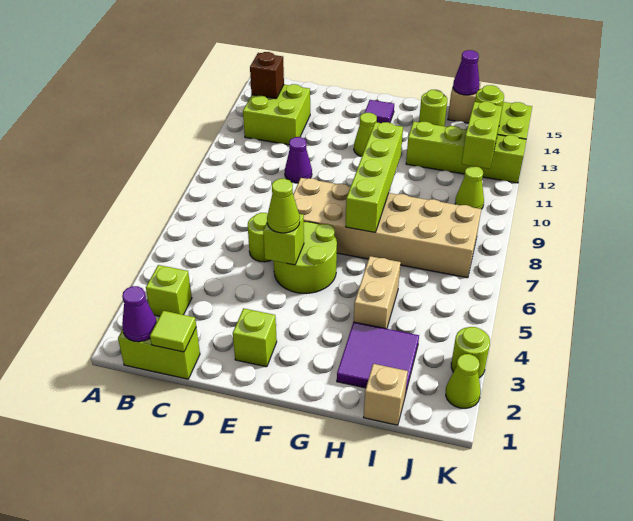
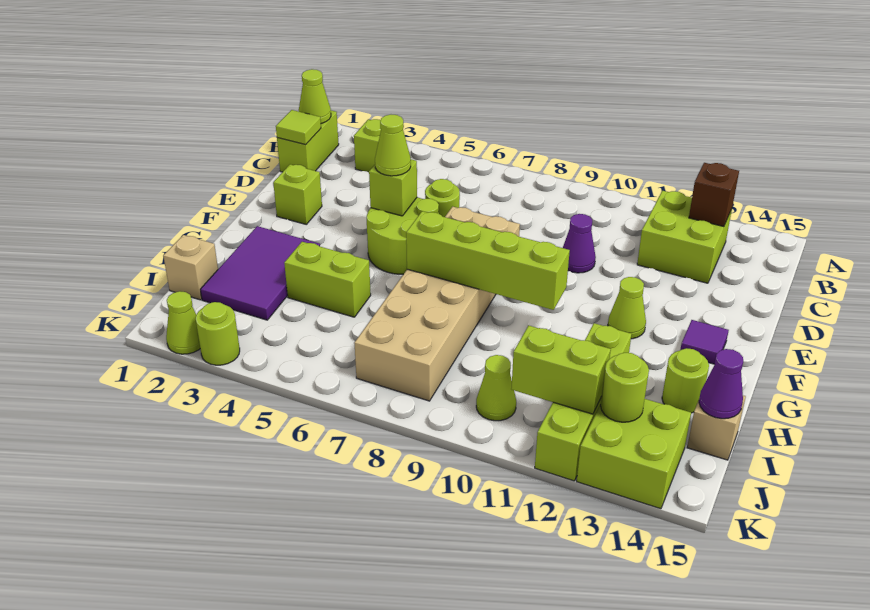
purple 1x1 cone [122,286,157,342] -> lime 1x1 cone [299,69,331,123]
purple 2x2 tile [337,322,419,395] -> purple 2x3 tile [200,226,320,320]
tan 1x2 brick [354,256,401,329] -> lime 1x2 brick [284,242,371,317]

